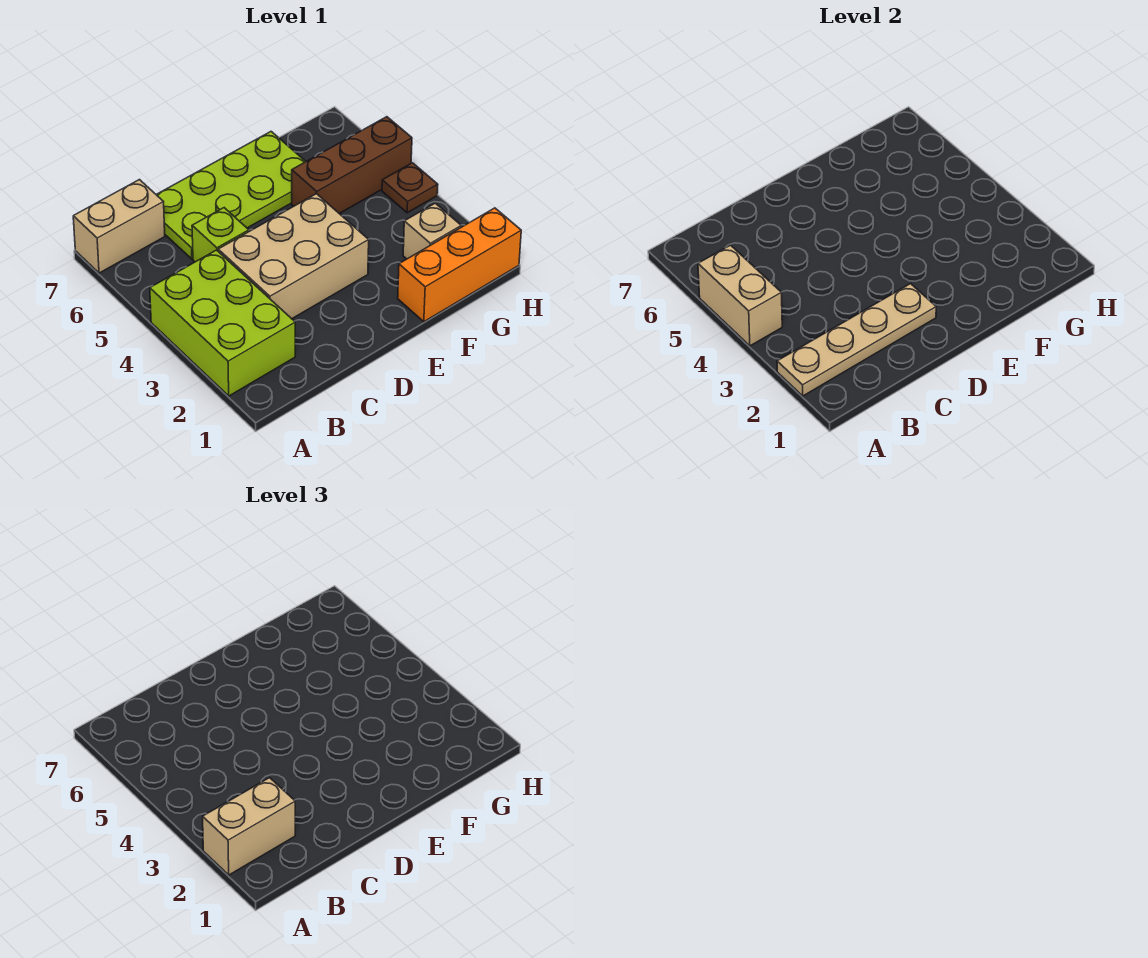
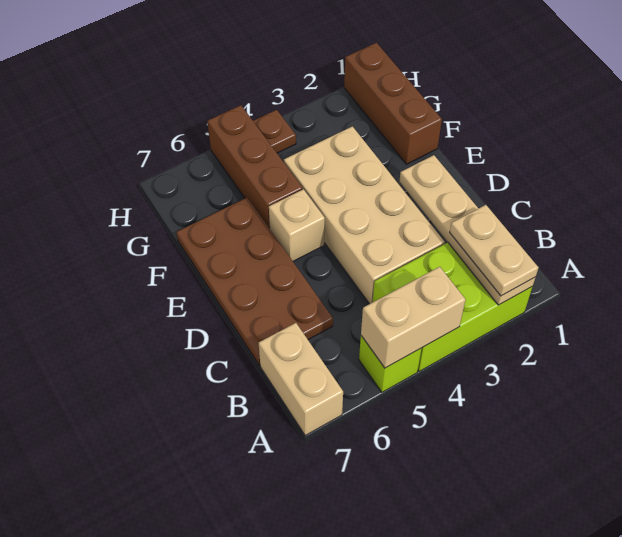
tan 1x2 brick [203,778,295,875] -> tan 1x2 plate [450,205,538,296]
tan 2x3 brick [218,194,369,319] -> tan 2x4 brick [284,126,445,304]
lime 1x1 brick [192,208,249,262] -> lime 1x1 brick moved to [359,336,422,392]
lime 2x4 plate [156,132,306,259] -> brown 2x4 plate [176,197,333,366]
orange 1x3 brick [398,208,521,322] -> brown 1x3 brick [344,43,442,164]
tan 1x1 brick [403,203,461,259] -> tan 1x1 brick moved to [269,189,325,261]

